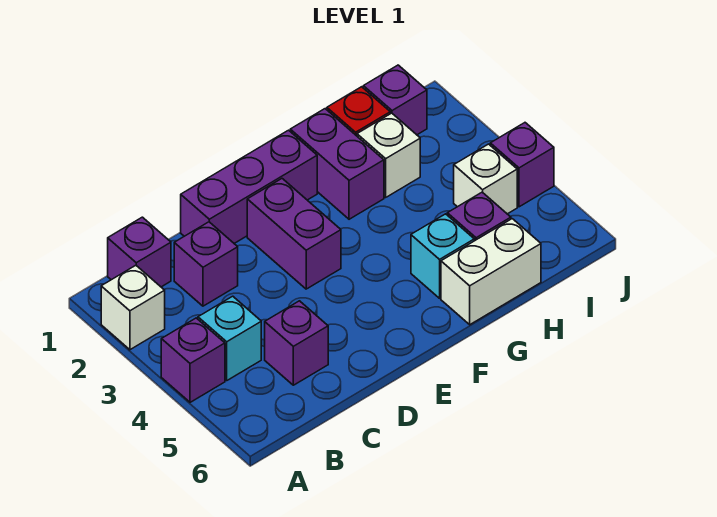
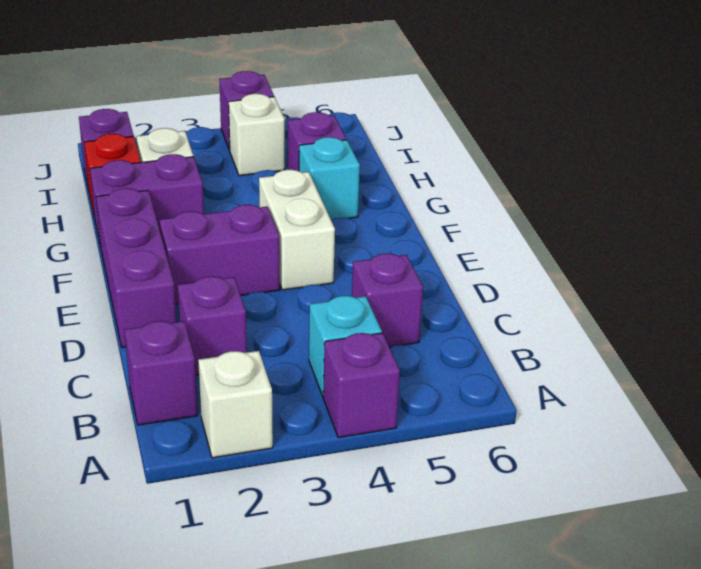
white 1x2 brick [441,219,541,325] -> white 1x2 brick moved to [259,170,335,290]

